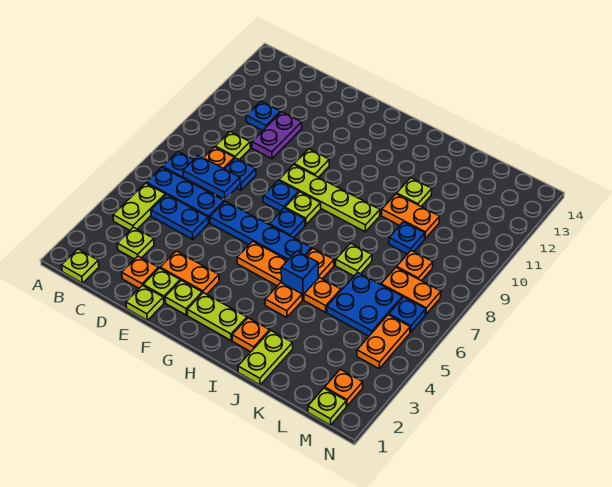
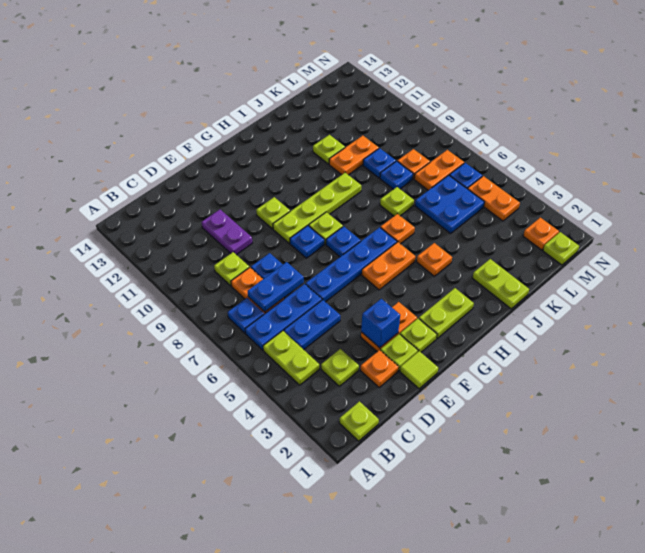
blue 1x1 plate [246,101,281,131] -> blue 1x1 plate moved to [380,161,413,189]
lime 1x1 plate [126,285,164,320] -> lime 1x1 tile [400,351,438,389]
orange 1x1 plate [232,318,270,352] -> none
blue 1x1 brick [281,251,318,300] -> blue 1x1 brick moved to [361,299,400,348]
orange 1x1 plate [304,277,341,312] -> none

